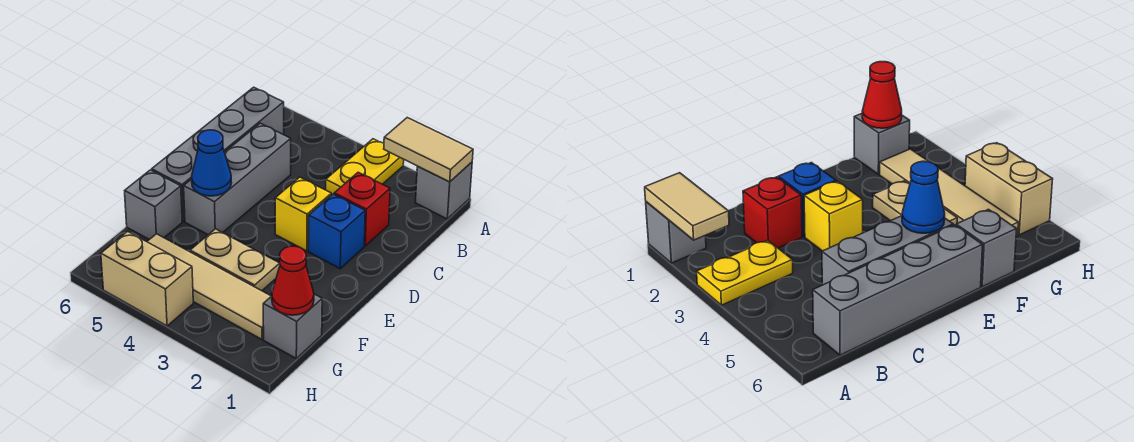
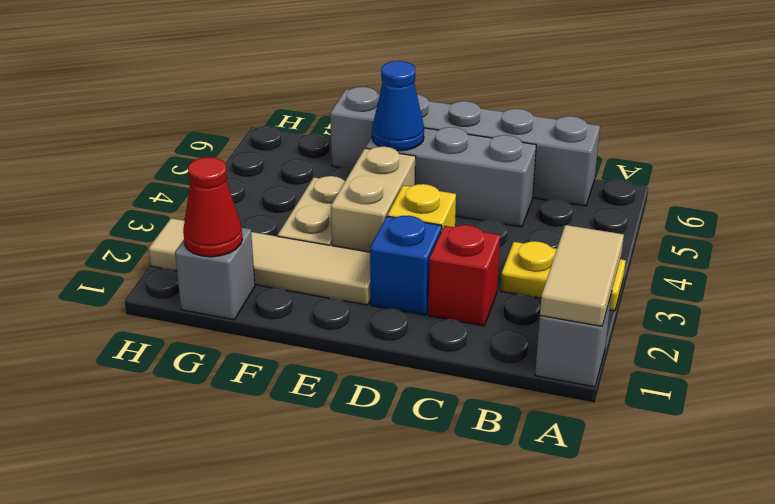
tan 1x4 tile [147,234,271,339] -> tan 1x4 tile turned to [149,218,371,305]
tan 1x2 brick [101,231,193,326] -> tan 1x2 brick moved to [331,147,416,252]

